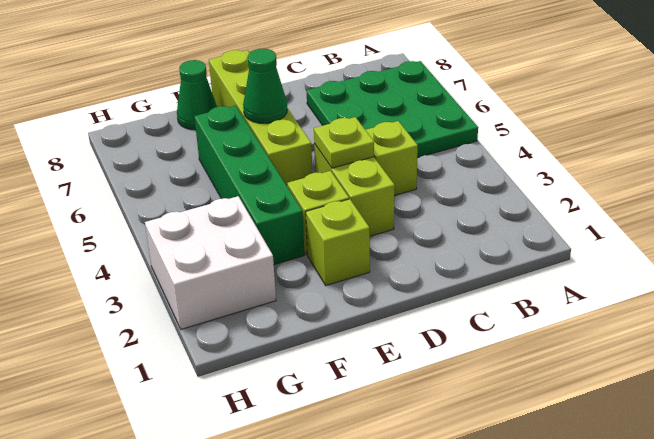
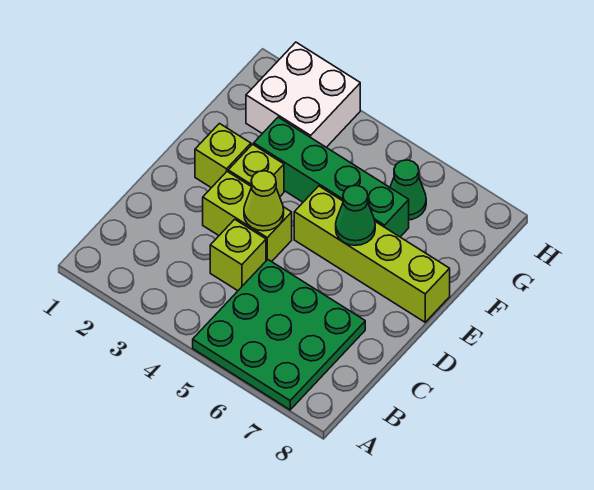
lime 1x1 plate [314,117,374,168] -> lime 1x1 cone [244,171,284,231]
green 1x1 cone [177,60,217,130] -> green 1x1 cone moved to [390,160,426,220]

